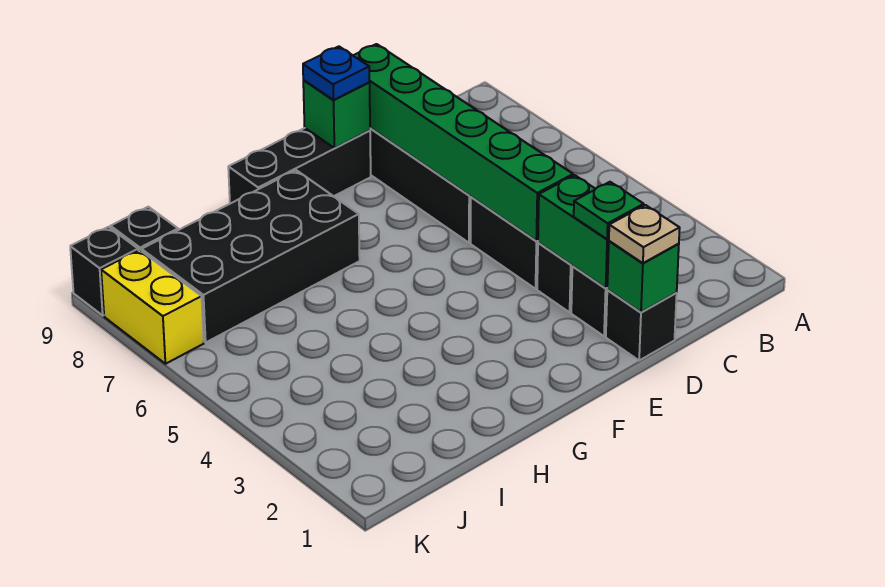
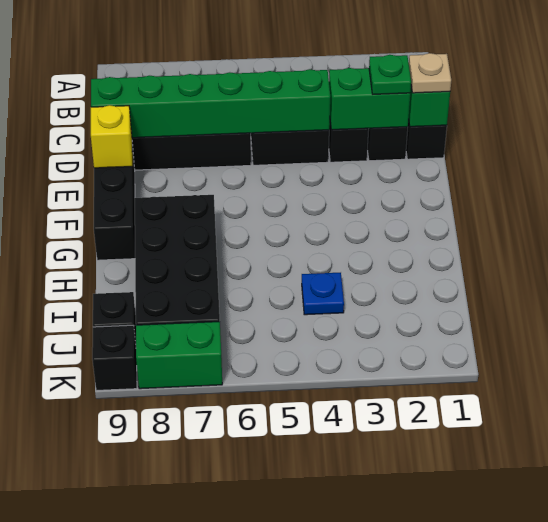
green 1x1 brick [303,80,370,148] -> yellow 1x1 brick [91,105,132,168]
blue 1x1 plate [303,46,369,100] -> blue 1x1 plate moved to [302,273,344,315]
yellow 1x2 brick [101,250,204,364] -> green 1x2 brick [136,322,222,389]

